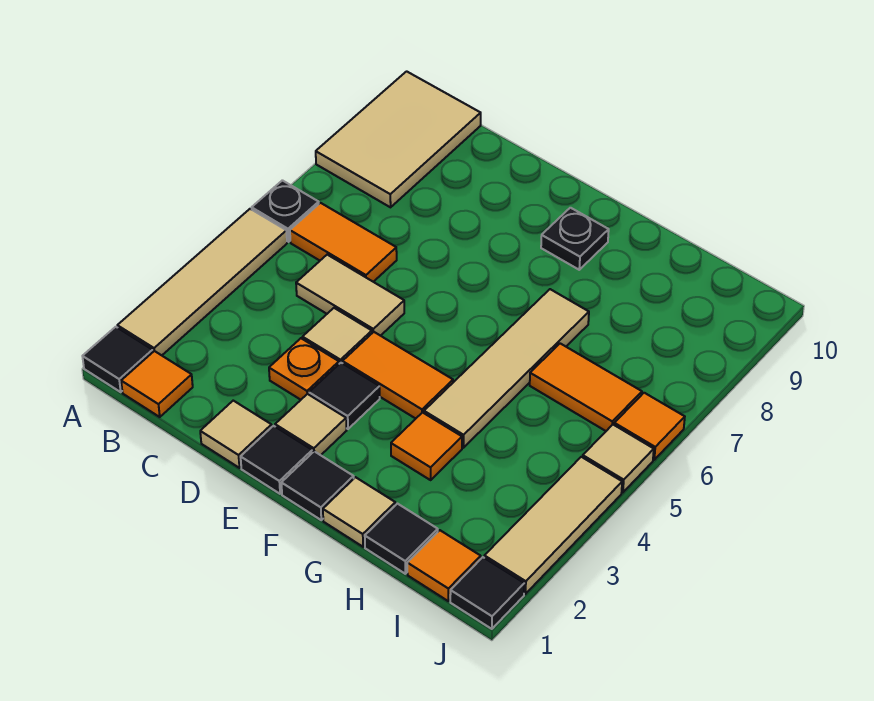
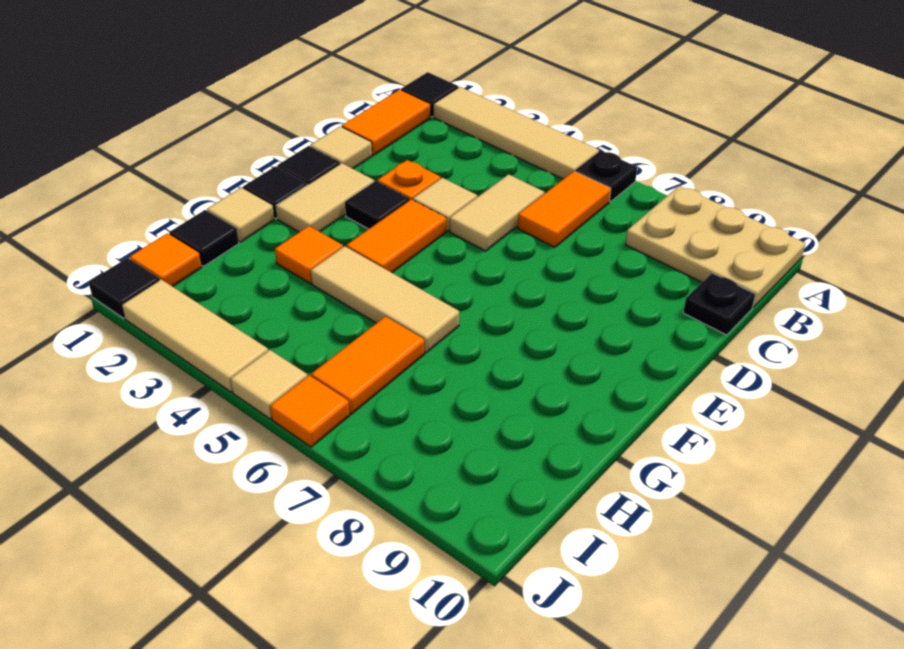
tan 2x3 tile [316,71,481,207] -> tan 2x3 plate [625,186,805,307]
orange 1x1 tile [121,351,193,417] -> orange 1x2 tile [342,89,431,155]
tan 1x1 tile [275,394,347,455] -> tan 1x2 tile [276,163,374,232]
black 1x1 plate [541,208,609,270] -> black 1x1 plate moved to [683,273,756,335]
tan 1x4 tile [424,289,589,448] -> tan 1x3 tile [311,246,459,353]

